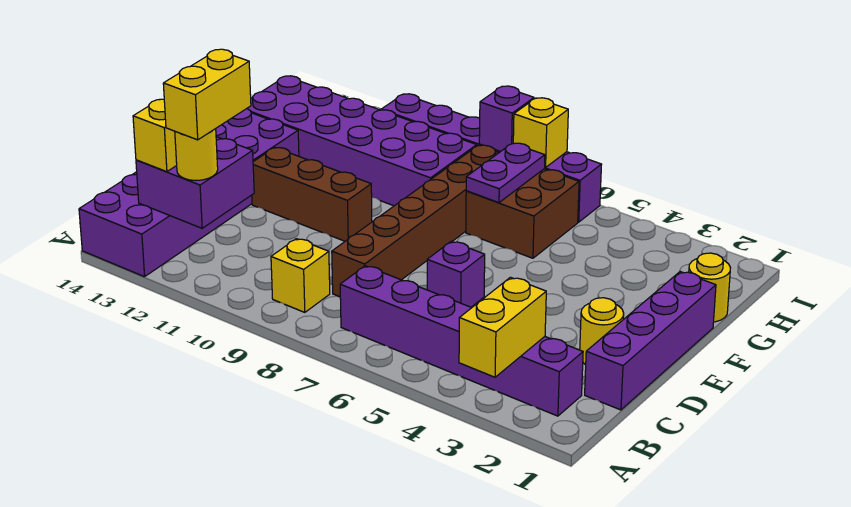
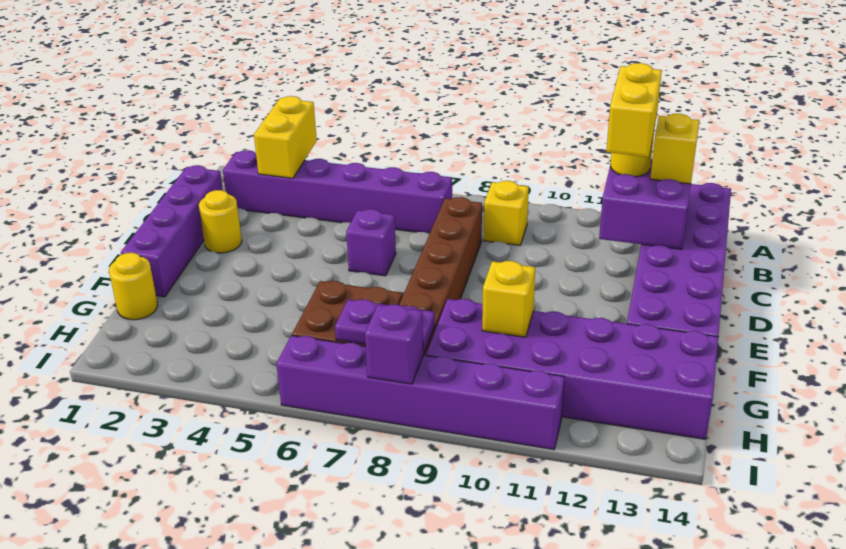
brown 1x3 brick [252,148,372,241] -> none
purple 1x2 plate [466,143,545,203] -> purple 1x2 plate turned to [335,299,435,353]
yellow 1x1 brick [513,98,568,168] -> yellow 1x1 brick moved to [482,261,535,337]

